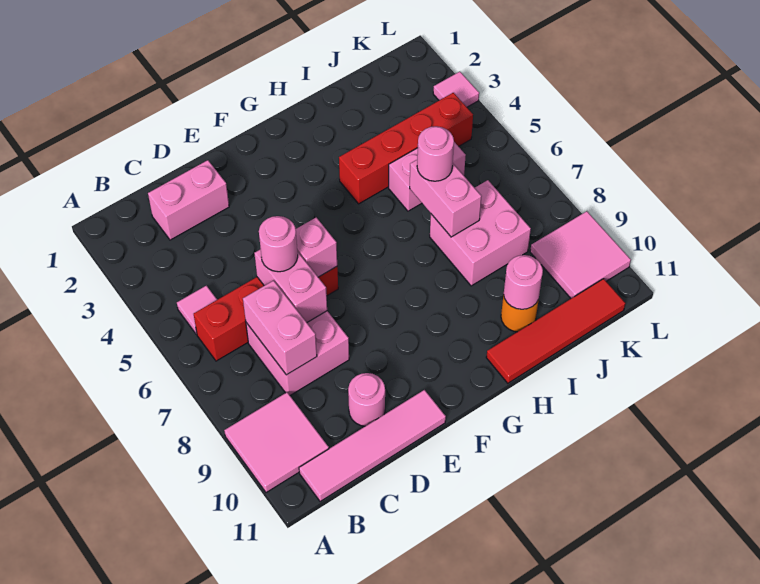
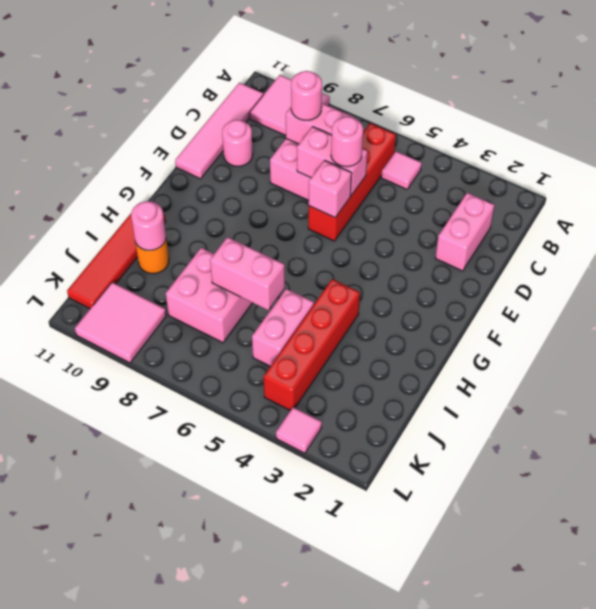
pink 1x1 round brick [417,126,454,181] -> pink 1x1 round brick moved to [291,71,322,120]

